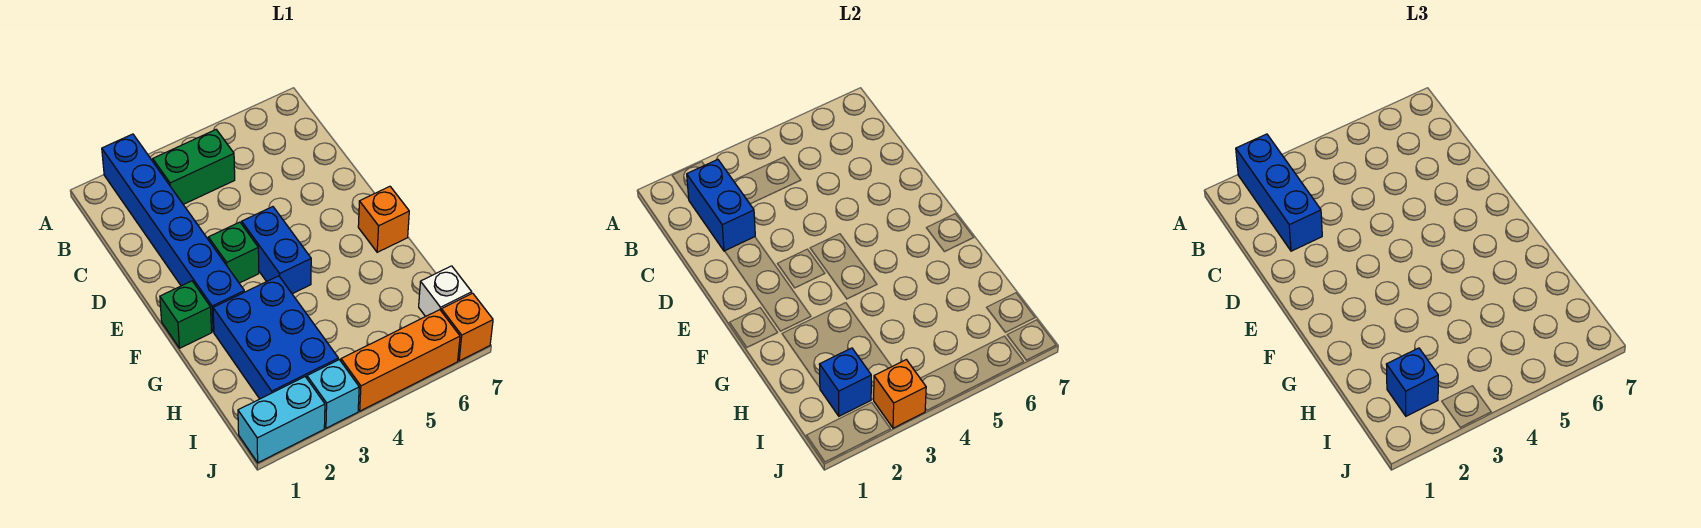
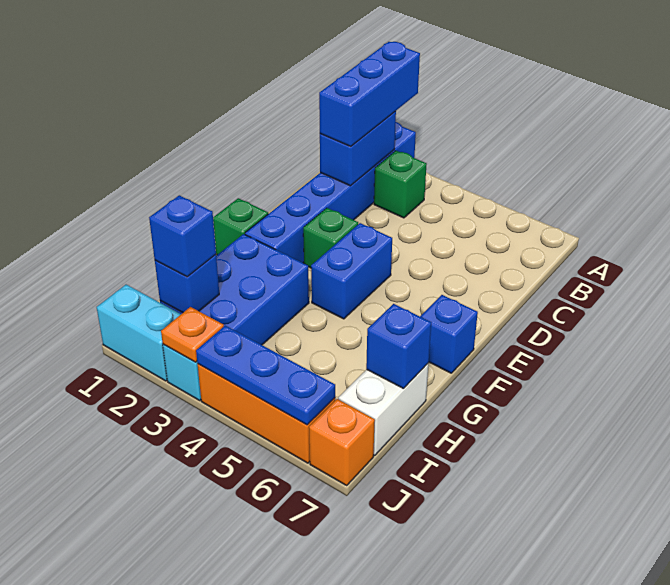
green 1x2 brick [153,130,235,204] -> green 1x1 brick [374,151,427,218]
orange 1x1 brick [358,186,409,252] -> blue 1x1 brick [420,295,478,373]
none -> blue 1x1 brick [366,304,431,389]
white 1x1 brick [419,266,472,316] -> white 1x2 brick [338,364,428,456]
orange 1x1 brick [873,360,926,428] -> orange 1x1 plate [161,307,224,362]
none -> blue 1x3 plate [196,326,335,425]

